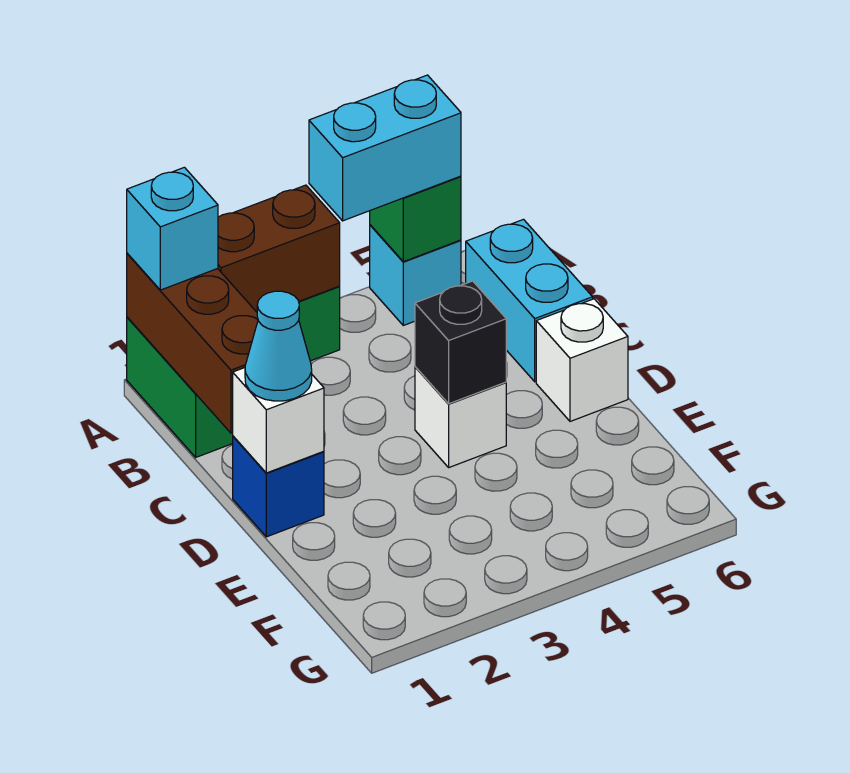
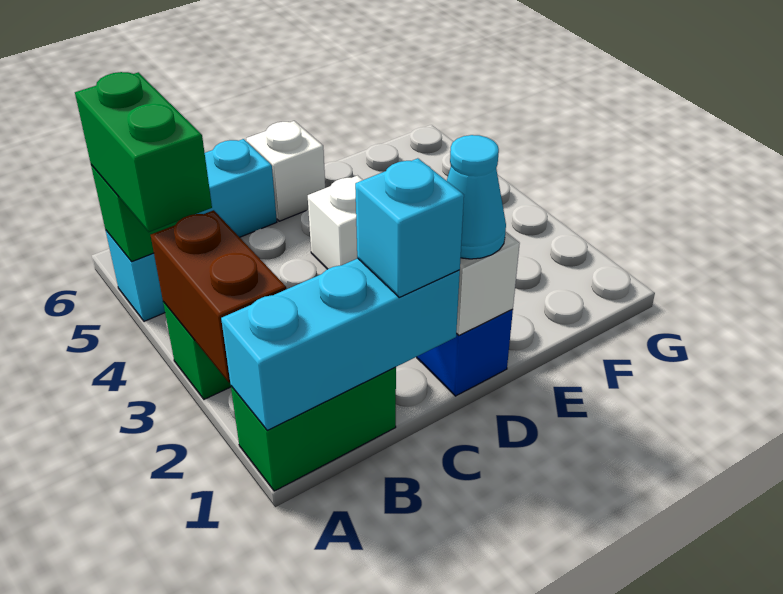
brown 1x3 brick [127,253,258,433] -> cyan 1x3 brick [221,258,460,430]
cyan 1x1 brick [127,167,218,290] -> cyan 1x1 brick moved to [355,158,464,297]
cyan 1x2 brick [309,75,461,221] -> green 1x2 brick [75,72,212,232]
black 1x1 brick [415,281,506,404] -> none

